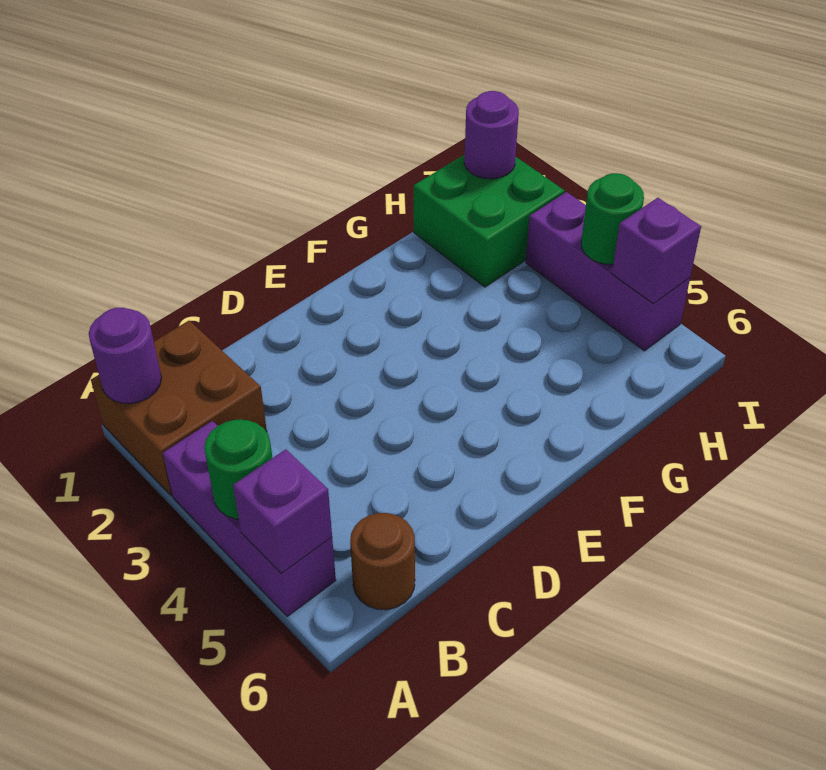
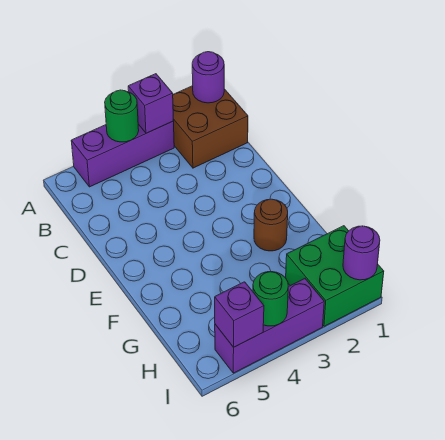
purple 1x1 brick [233,449,332,573] -> purple 1x1 brick moved to [128,74,173,133]
brown 1x1 round brick [350,513,415,610] -> brown 1x1 round brick moved to [254,199,288,251]

